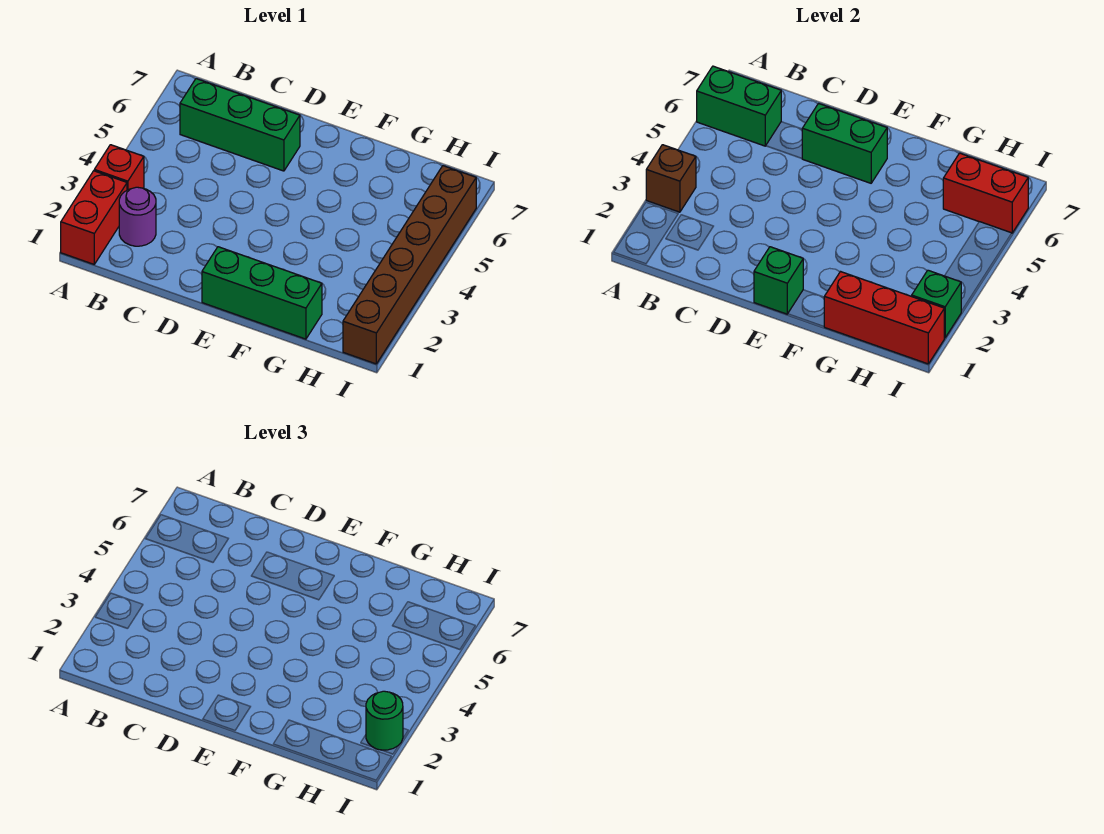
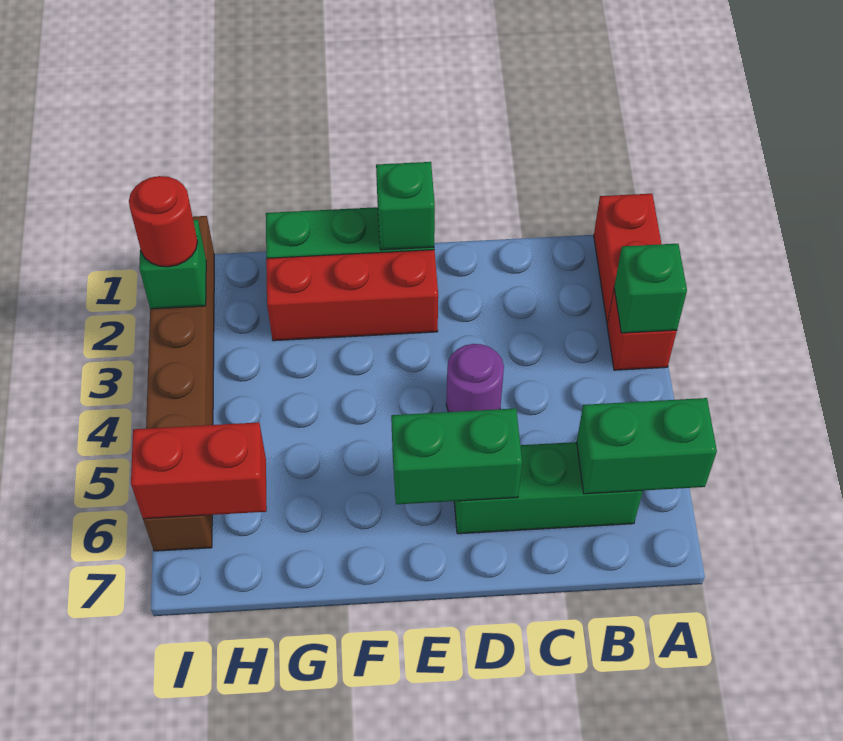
brown 1x1 brick [646,145,696,212] -> green 1x1 brick [614,244,687,333]
purple 1x1 round brick [119,187,156,246] -> purple 1x1 round brick moved to [446,344,504,412]
red 1x3 brick [824,272,944,364] -> red 1x3 brick moved to [266,250,438,341]
green 1x1 round brick [366,691,403,750] -> red 1x1 round brick [129,176,198,267]

